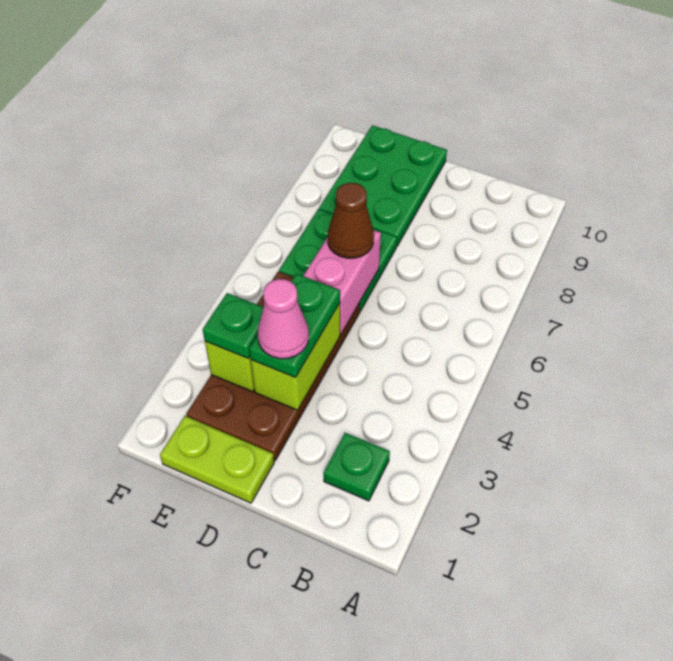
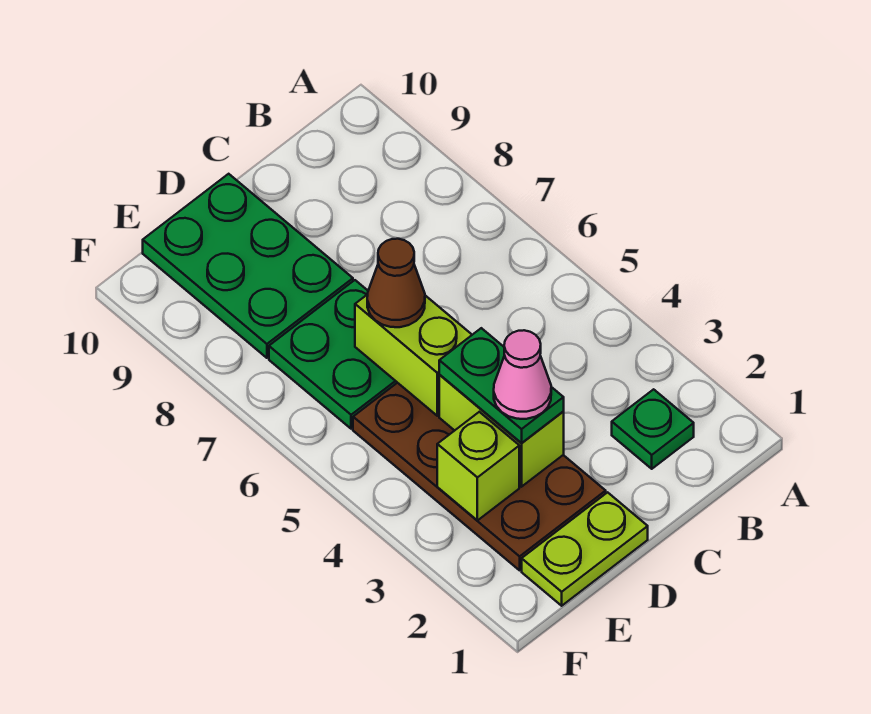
pink 1x2 brick [303,230,381,335] -> lime 1x2 brick [355,294,472,416]
green 1x1 plate [203,293,263,358] -> none

